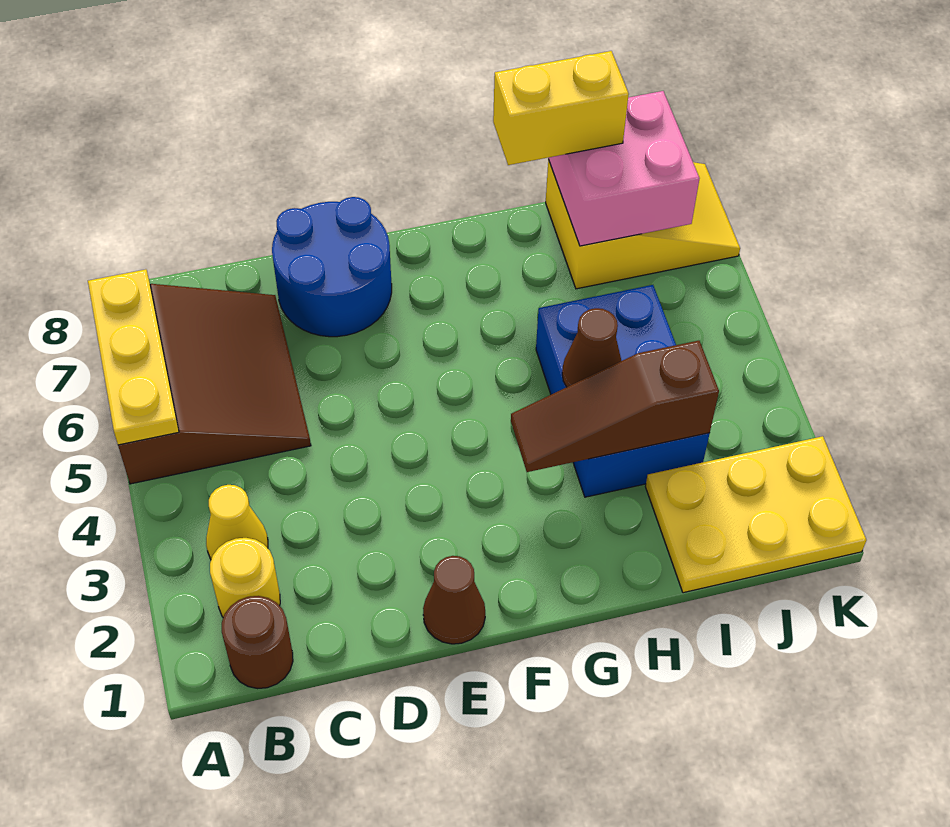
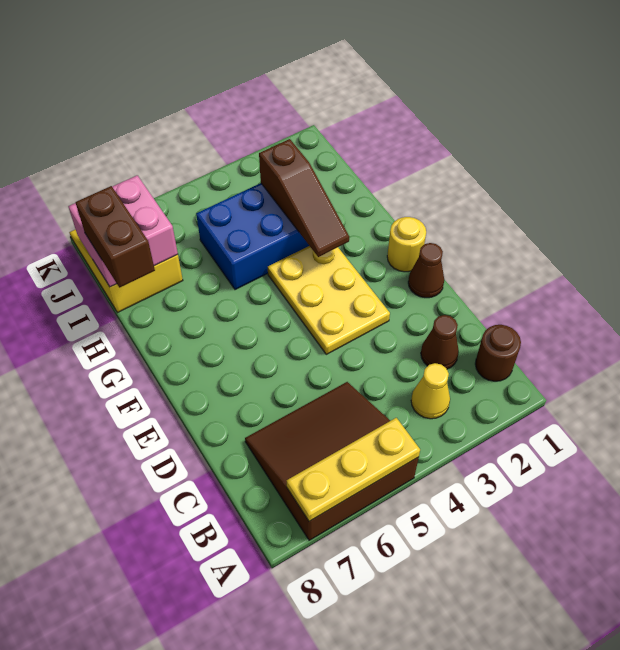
yellow 1x1 round brick [210,538,280,617] -> yellow 1x1 round brick moved to [387,217,426,272]
blue 2x2 round brick [272,197,392,337] -> none
brown 1x1 cone [562,308,621,387] -> brown 1x1 cone moved to [421,315,459,369]
yellow 1x2 brick [493,51,629,165] -> brown 1x2 brick [75,186,155,288]
yellow 2x3 plate [645,436,866,593] -> yellow 2x3 plate moved to [268,246,390,354]

